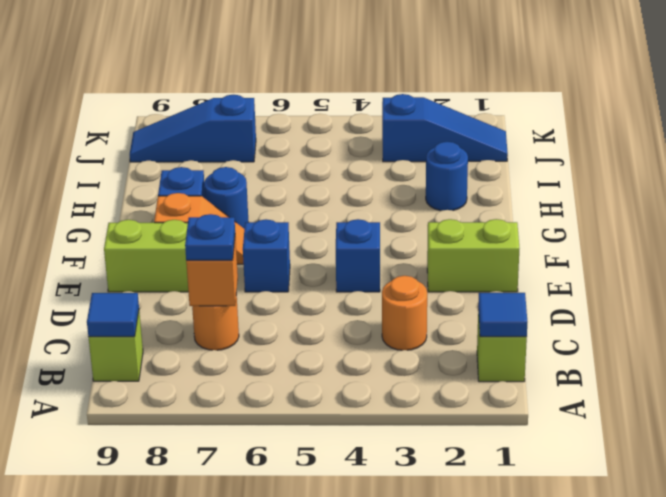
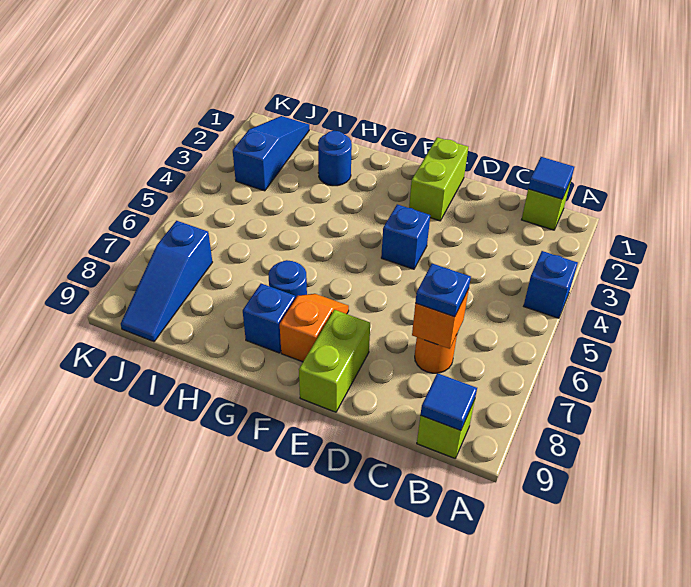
orange 1x1 round brick [382,276,427,350] -> none
blue 1x1 brick [243,219,290,292] -> blue 1x1 brick moved to [524,251,578,318]

